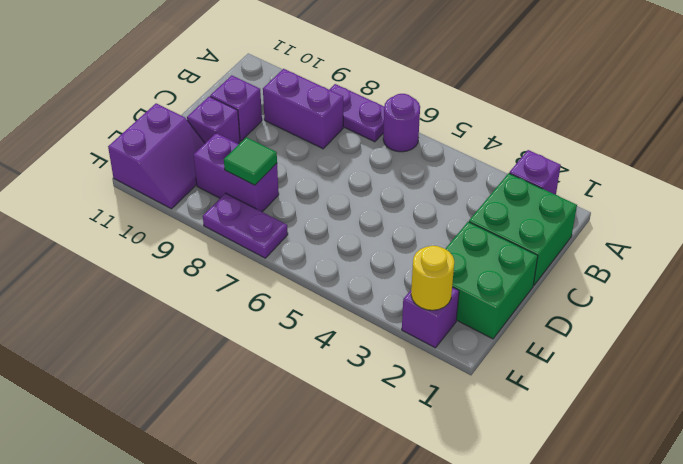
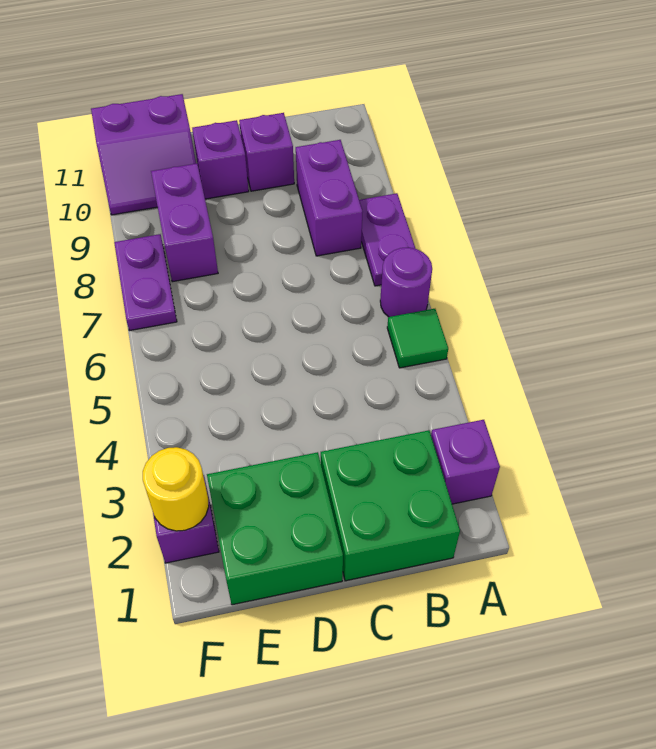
green 1x1 tile [224,137,277,185] -> green 1x1 tile moved to [387,309,448,368]

